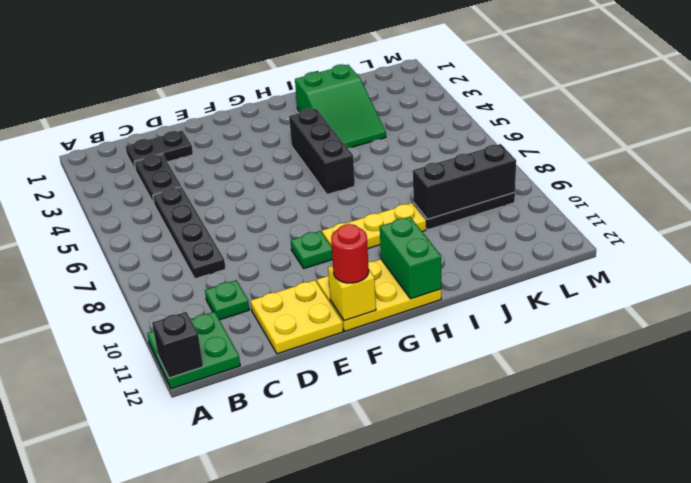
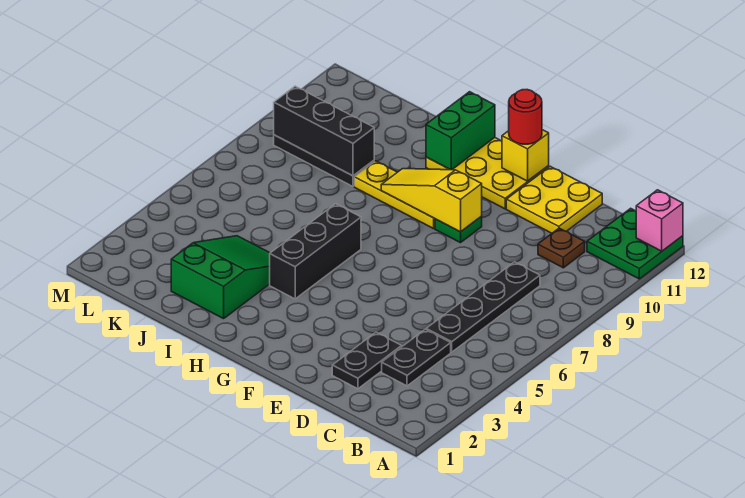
black 1x1 brick [152,312,203,378] -> pink 1x1 brick [636,190,683,251]
black 1x2 plate [126,130,193,170] -> black 1x2 plate turned to [332,332,402,389]
green 1x1 plate [205,280,249,320] -> brown 1x1 plate [538,228,585,268]
none -> yellow 1x3 slope [381,169,482,232]

